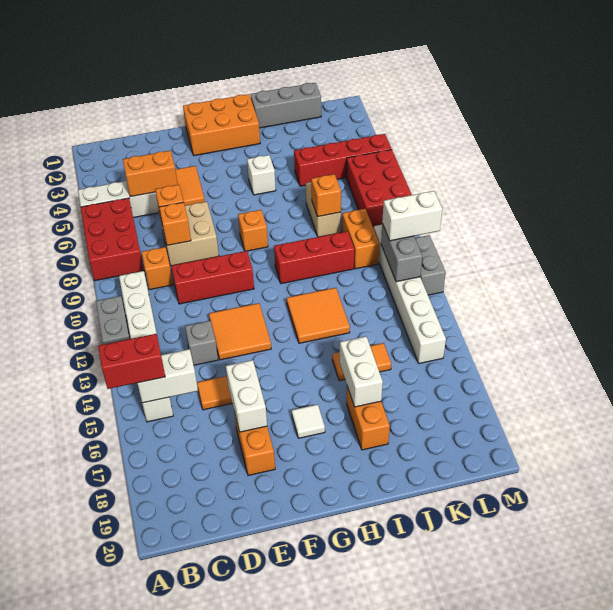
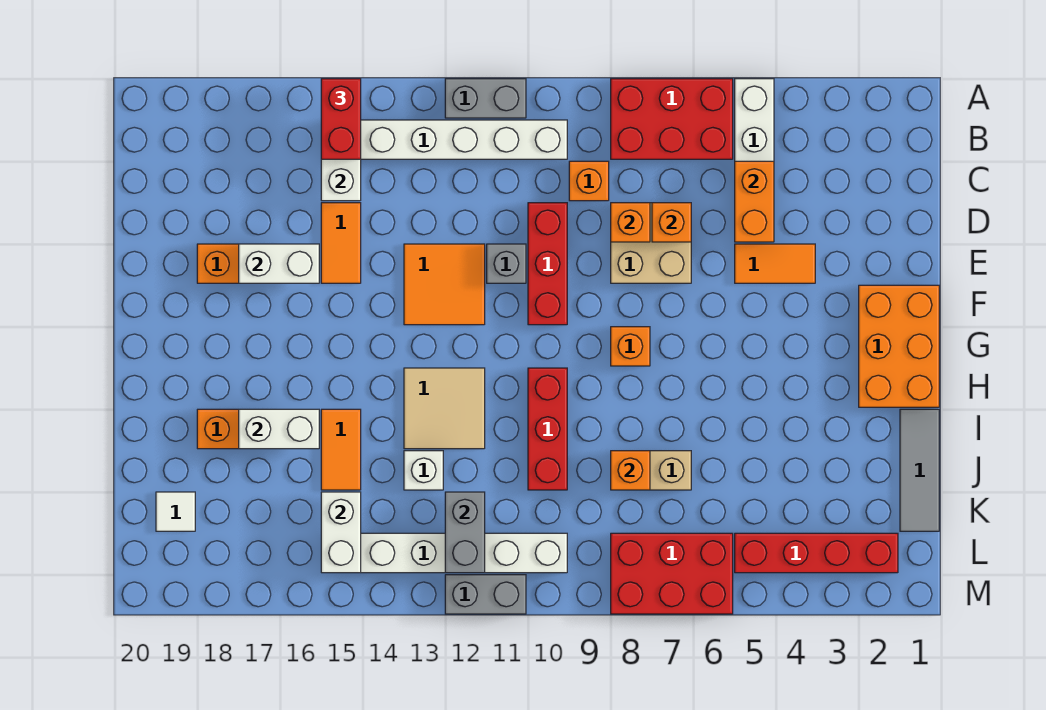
grey 1x1 brick [185,321,218,365] -> grey 1x1 brick moved to [487,244,526,283]
white 1x1 tile [292,404,325,438] -> white 1x1 tile moved to [156,492,195,531]
white 1x1 brick [247,155,276,195] -> white 1x1 brick moved to [404,451,443,490]
orange 2x2 tile [287,288,350,343] -> tan 2x2 tile [404,368,485,449]
grey 1x3 brick [250,83,321,128] -> grey 1x3 tile [900,409,939,531]
red 1x4 brick [294,134,392,186] -> red 1x4 brick turned to [735,533,898,573]
orange 1x2 brick [342,209,380,269] -> none
grey 1x2 brick [381,224,422,282] -> grey 1x2 brick turned to [445,492,485,573]
white 1x2 brick [382,191,442,241] -> white 1x2 brick moved to [321,492,361,573]

